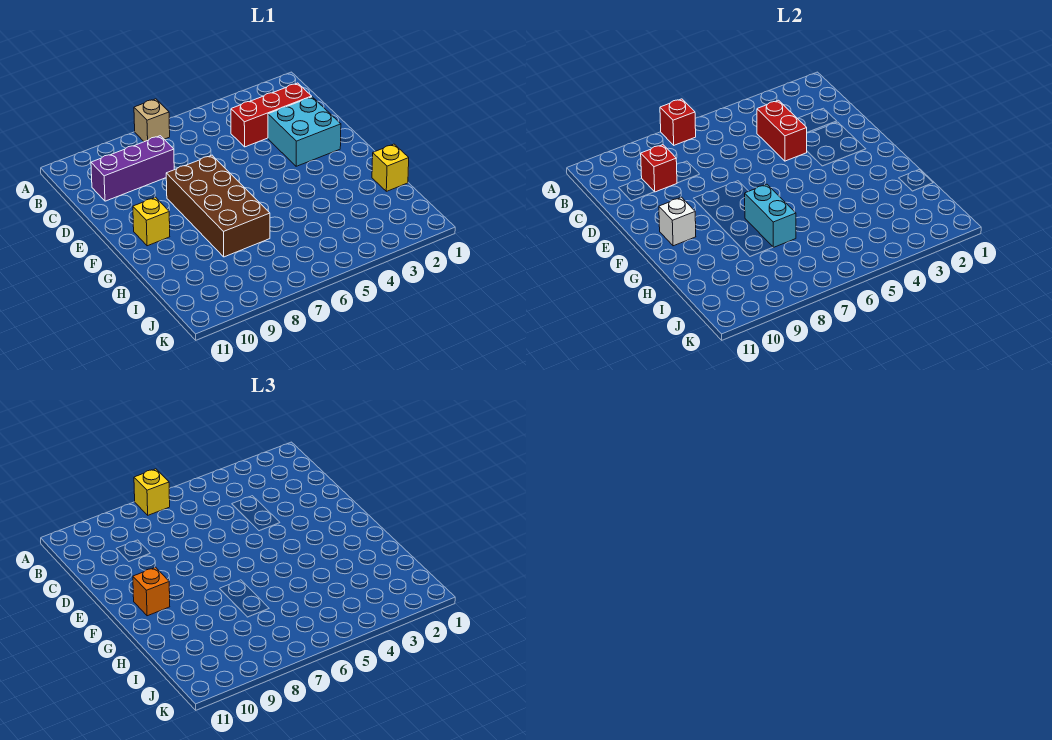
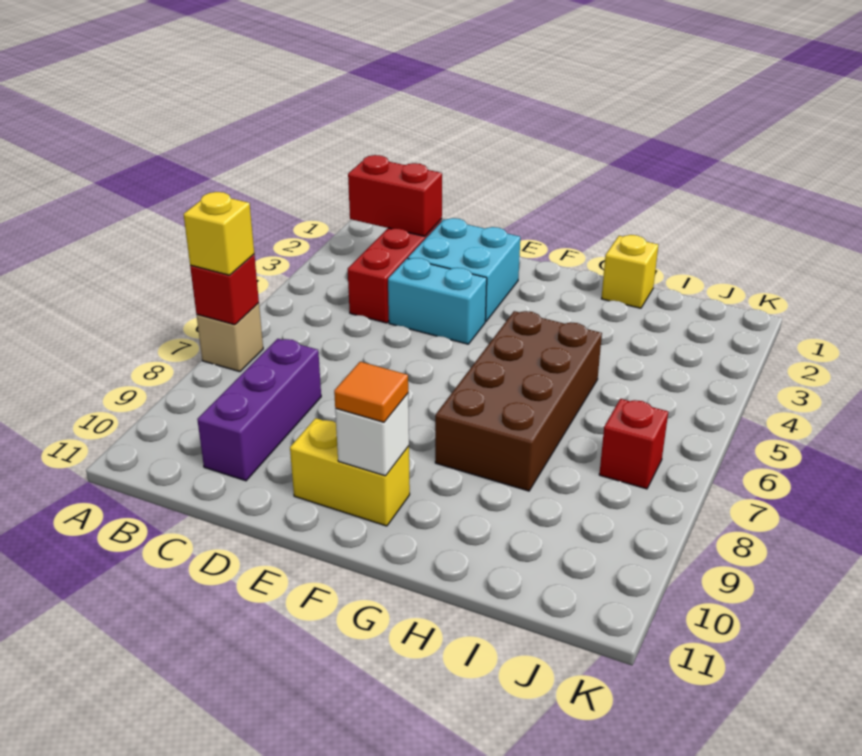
red 1x2 brick [757,100,807,161] -> red 1x2 brick moved to [348,155,442,236]
red 1x1 brick [641,145,677,192] -> red 1x1 brick moved to [599,399,668,489]
brown 2x4 brick [166,155,270,257] -> brown 2x4 brick turned to [435,311,602,491]
yellow 1x1 brick [133,197,170,246] -> yellow 1x2 brick [290,418,410,526]
orange 1x1 brick [133,567,170,616] -> orange 1x1 tile [334,362,408,422]
cyan 1x2 brick [745,184,796,247] -> cyan 1x2 brick moved to [388,258,487,344]

